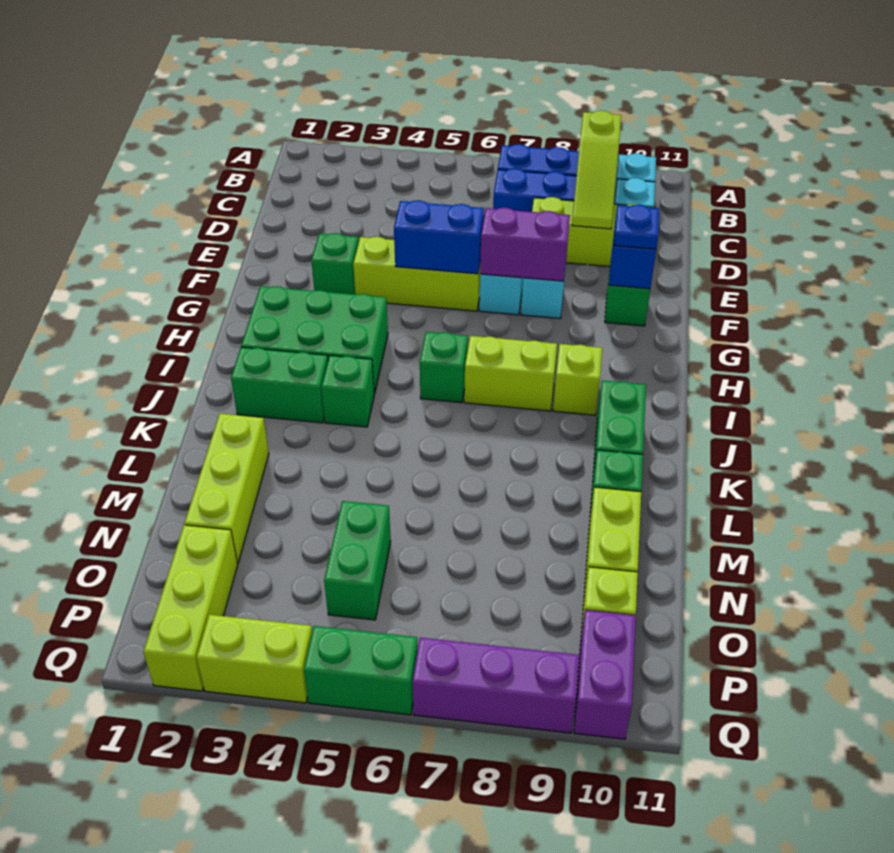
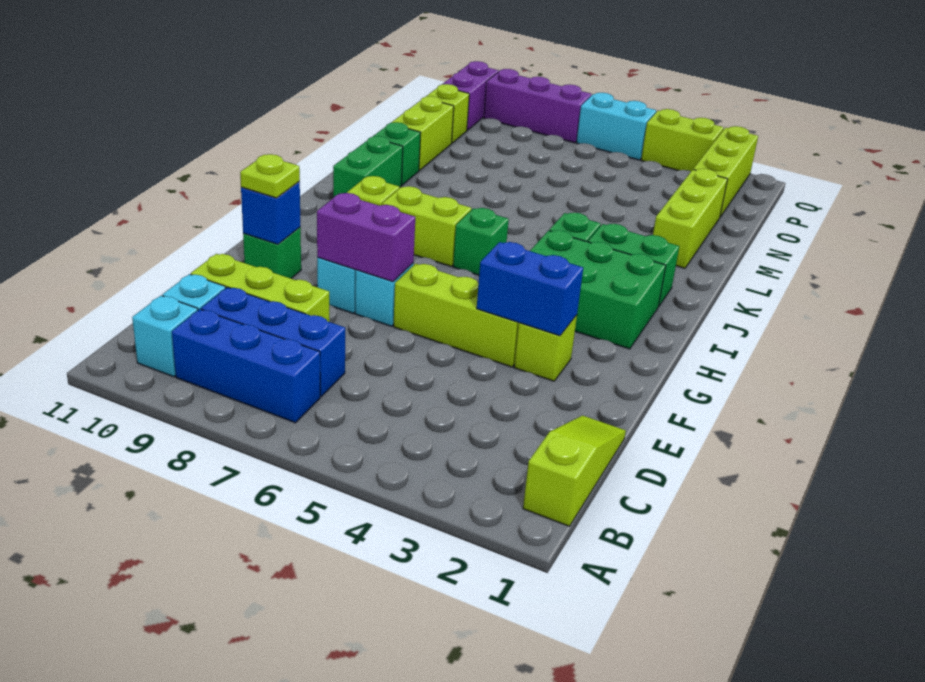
lime 1x3 slope [572,111,621,229] -> lime 1x3 slope moved to [523,416,626,526]
green 1x1 brick [311,233,358,295] -> lime 1x1 brick [514,315,577,381]
blue 1x2 brick [394,200,484,274] -> blue 1x2 brick moved to [477,242,583,336]
blue 1x1 plate [614,204,659,249] -> lime 1x1 plate [240,154,300,198]
green 1x2 brick [324,501,391,620] -> none
green 1x2 brick [304,626,418,715] -> cyan 1x2 brick [576,93,656,160]

